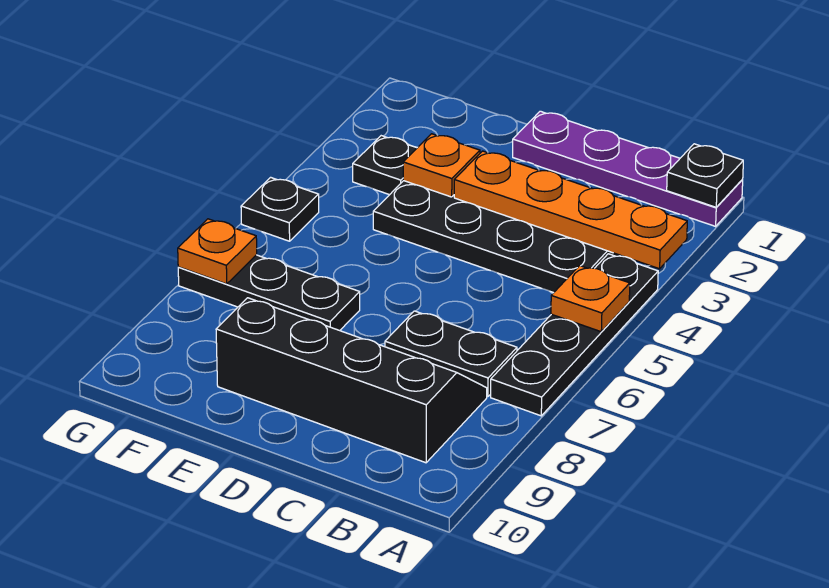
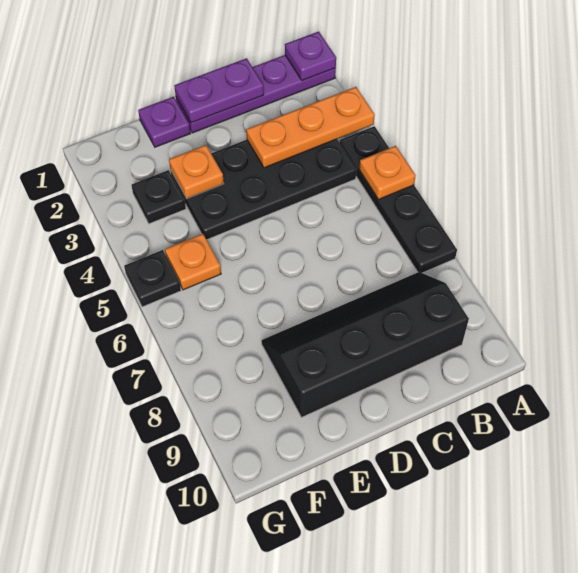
black 1x1 plate [667,144,743,207] -> purple 1x1 plate [285,32,336,81]
orange 1x4 plate [454,151,687,269] -> orange 1x3 plate [246,87,375,168]
black 1x2 plate [385,311,517,397] -> none
none -> purple 1x2 plate [174,58,264,123]
none -> purple 1x1 plate [138,97,191,147]
black 1x3 plate [178,255,360,331] -> none
orange 1x1 plate [178,219,257,284] -> orange 1x1 plate moved to [165,234,221,290]

